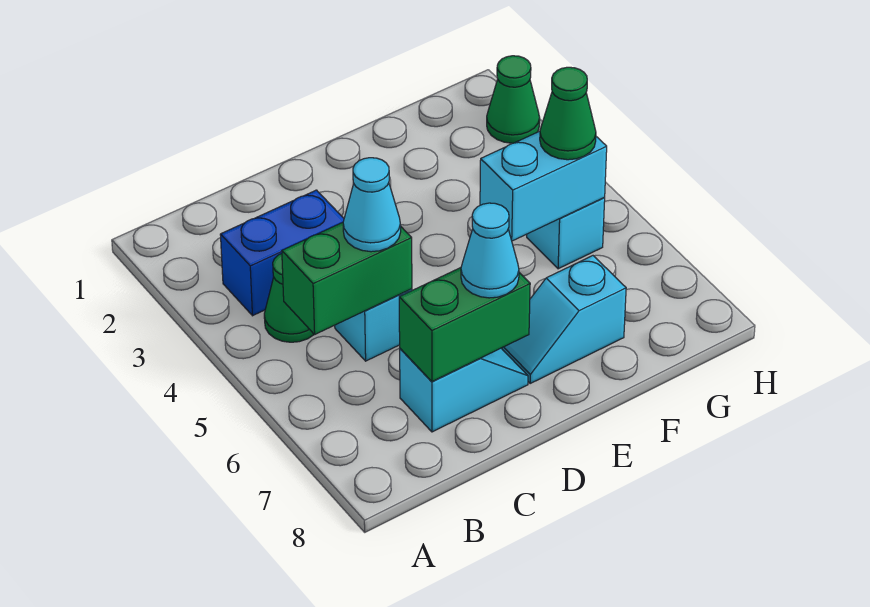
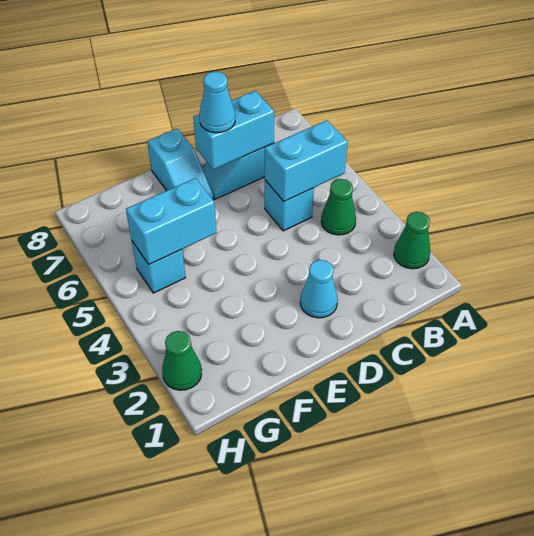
blue 1x2 brick [220,190,344,316] -> none
green 1x2 brick [282,222,412,335] -> cyan 1x2 brick [265,120,348,201]
cyan 1x1 cone [343,158,401,252] -> cyan 1x1 cone moved to [300,260,338,318]
green 1x2 brick [399,268,530,382] -> cyan 1x2 brick [193,91,274,170]
cyan 1x2 slope [502,256,626,383] -> cyan 1x2 slope turned to [147,129,214,200]
green 1x1 cone [540,67,596,160] -> green 1x1 cone moved to [394,212,430,269]

